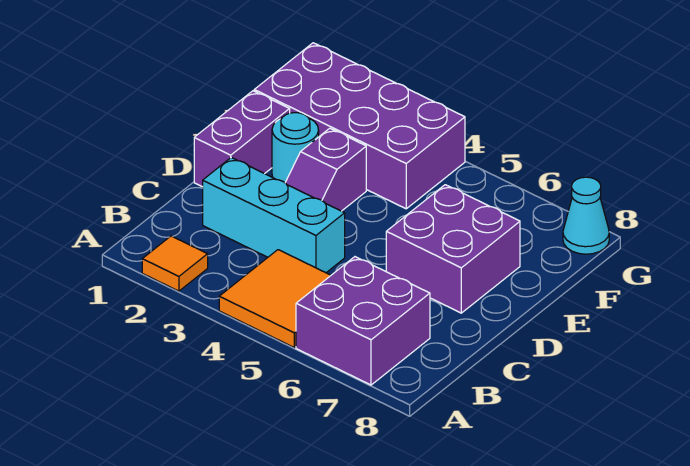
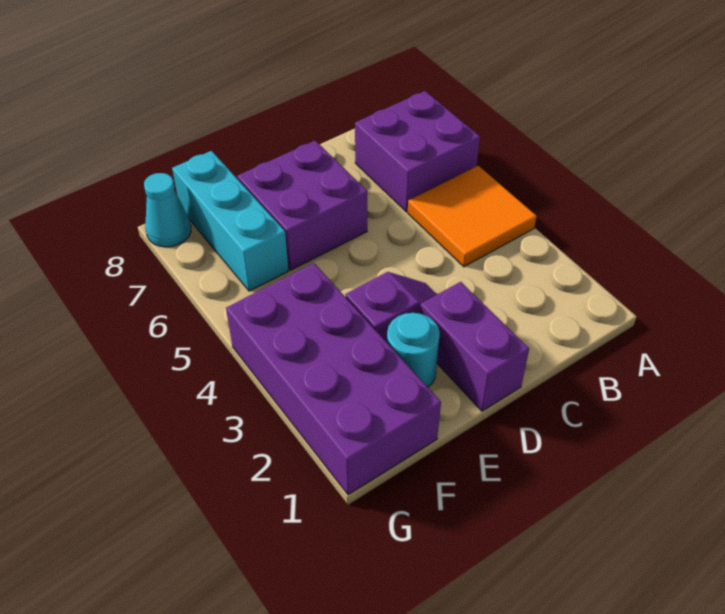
orange 1x1 tile [142,236,208,291] -> none
cyan 1x3 brick [203,158,345,273] -> cyan 1x3 brick moved to [172,151,289,291]
purple 1x2 brick [194,91,290,187] -> purple 1x2 brick turned to [420,282,529,411]

